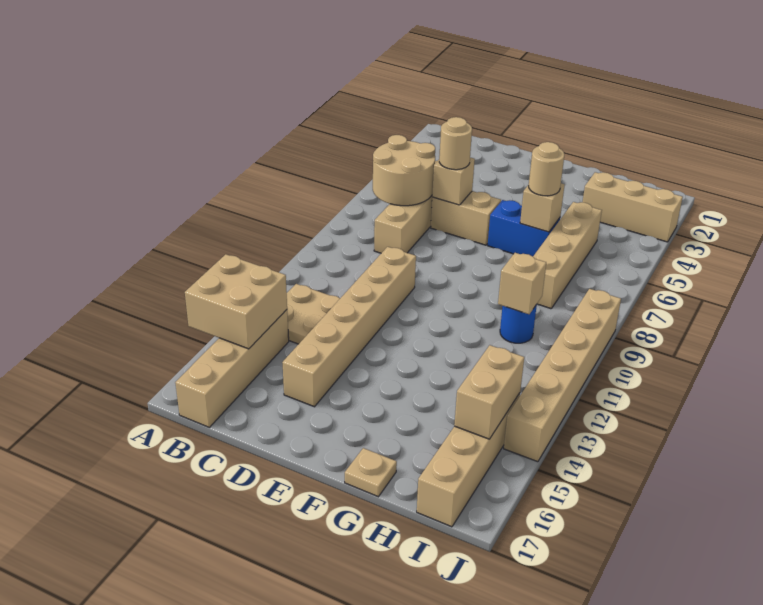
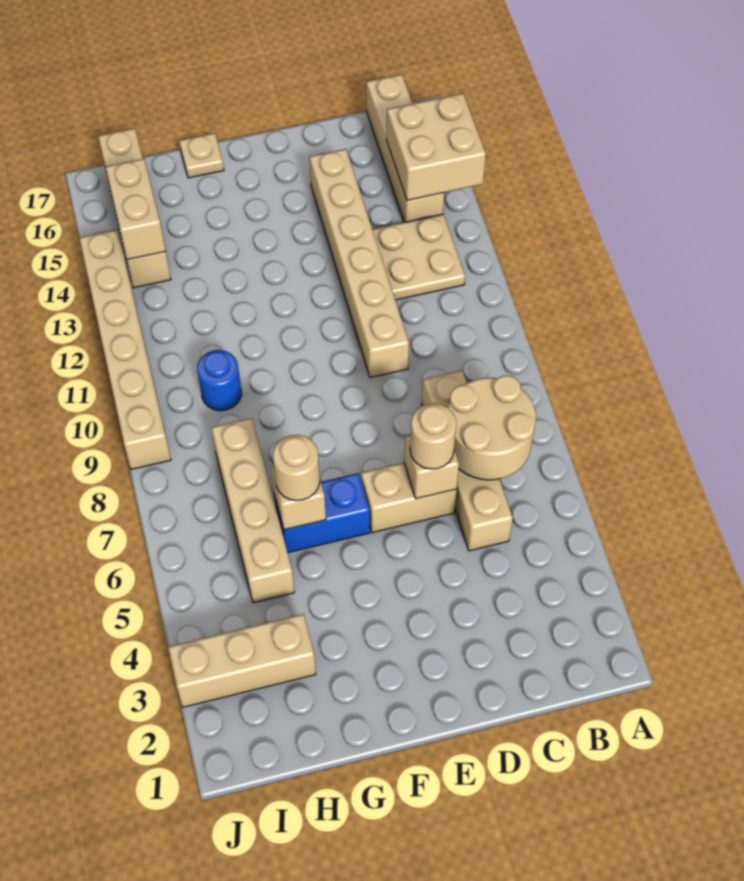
tan 1x1 brick [498,253,546,314] -> none

